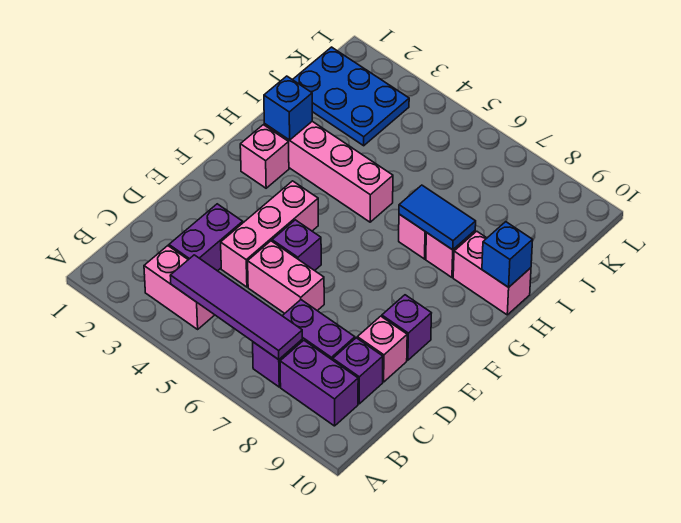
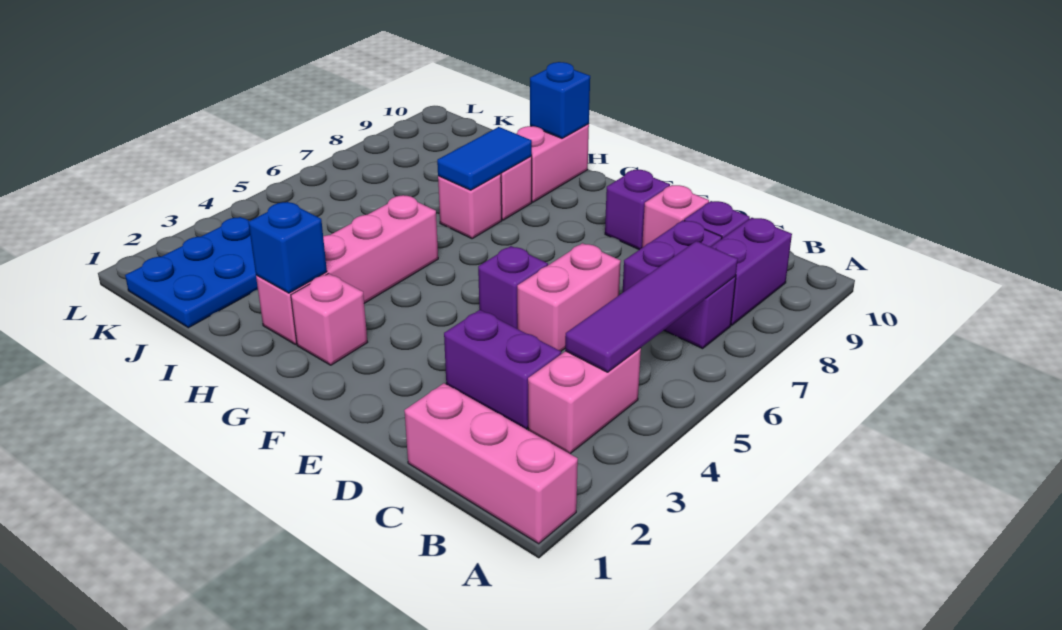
pink 1x3 brick [221,181,318,287] -> pink 1x3 brick moved to [404,383,578,544]

